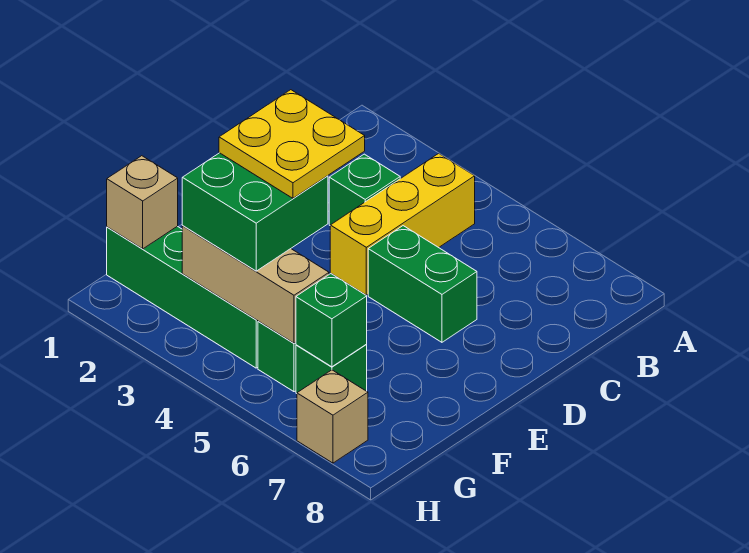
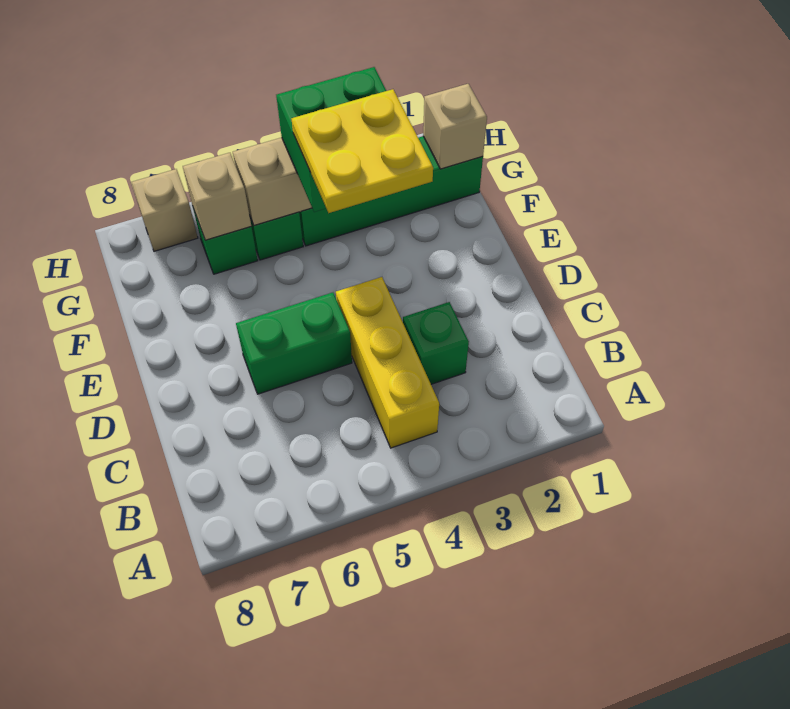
green 1x1 brick [296,274,367,367] -> tan 1x1 brick [183,153,251,240]

